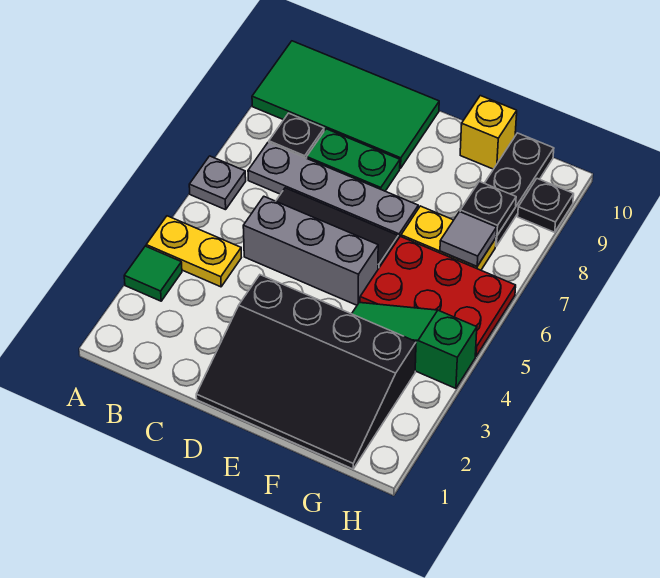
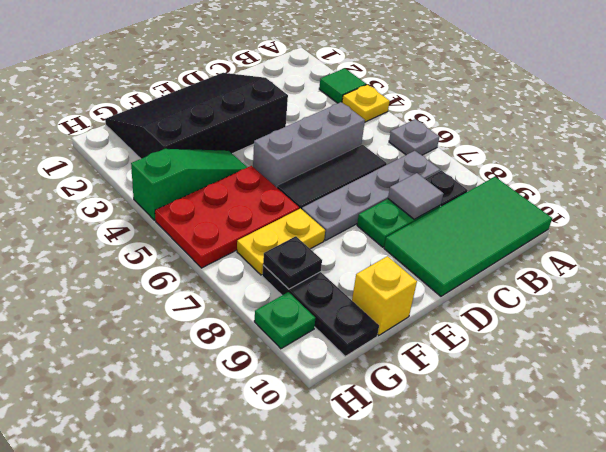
yellow 1x2 plate [146,216,241,287] -> yellow 1x1 plate [342,85,390,122]
grey 1x1 tile [440,212,497,266] -> grey 1x1 tile moved to [388,173,443,219]
black 1x1 plate [518,179,574,232] -> green 1x1 plate [254,292,315,349]

